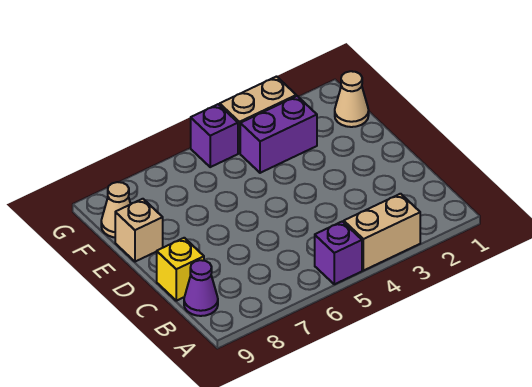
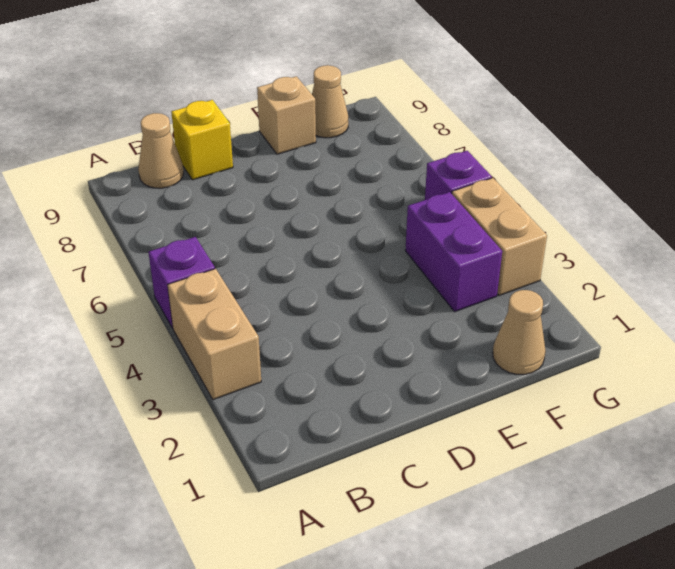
purple 1x1 cone [184,260,218,316] -> tan 1x1 cone [138,113,184,188]

